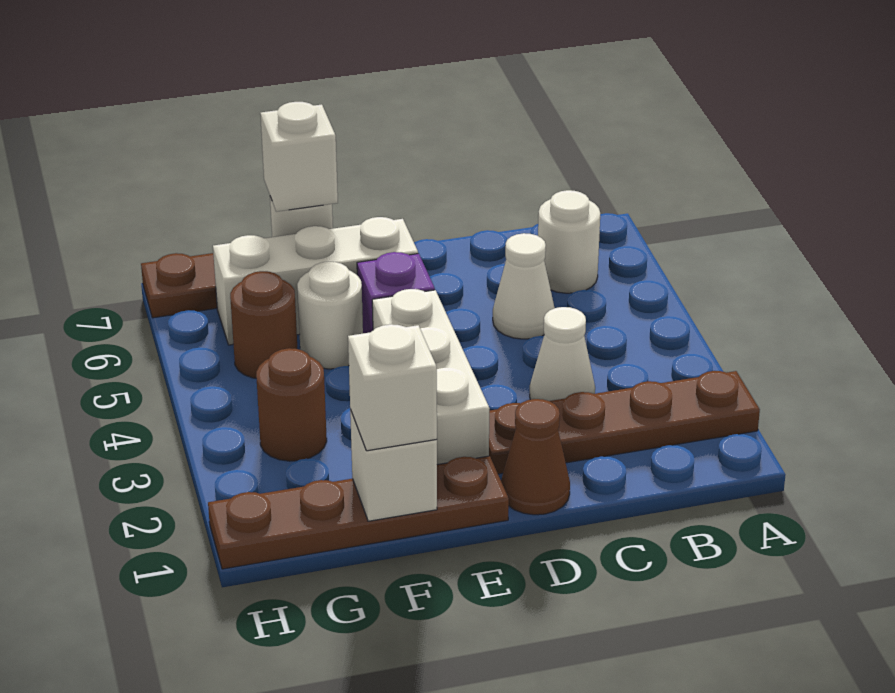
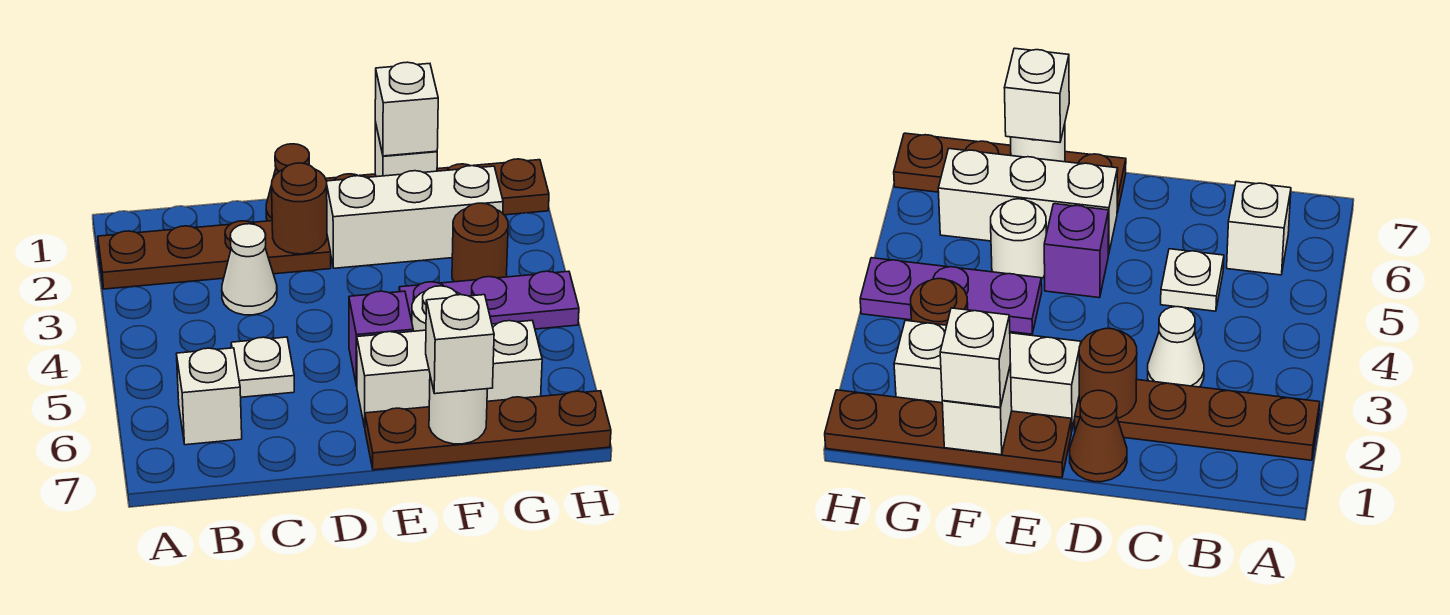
white 1x1 round brick [538,190,600,293] -> white 1x1 brick [176,348,242,445]
white 1x1 cone [493,233,555,339] -> white 1x1 plate [231,337,294,397]
white 1x3 brick [372,289,490,465] -> white 1x3 brick turned to [327,166,503,268]
none -> purple 1x3 plate [399,271,579,329]
brown 1x1 round brick [230,271,297,378] -> brown 1x1 round brick moved to [272,163,327,254]

